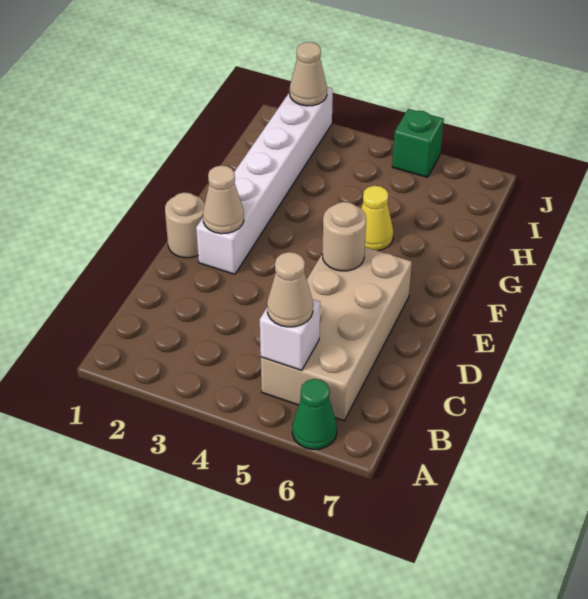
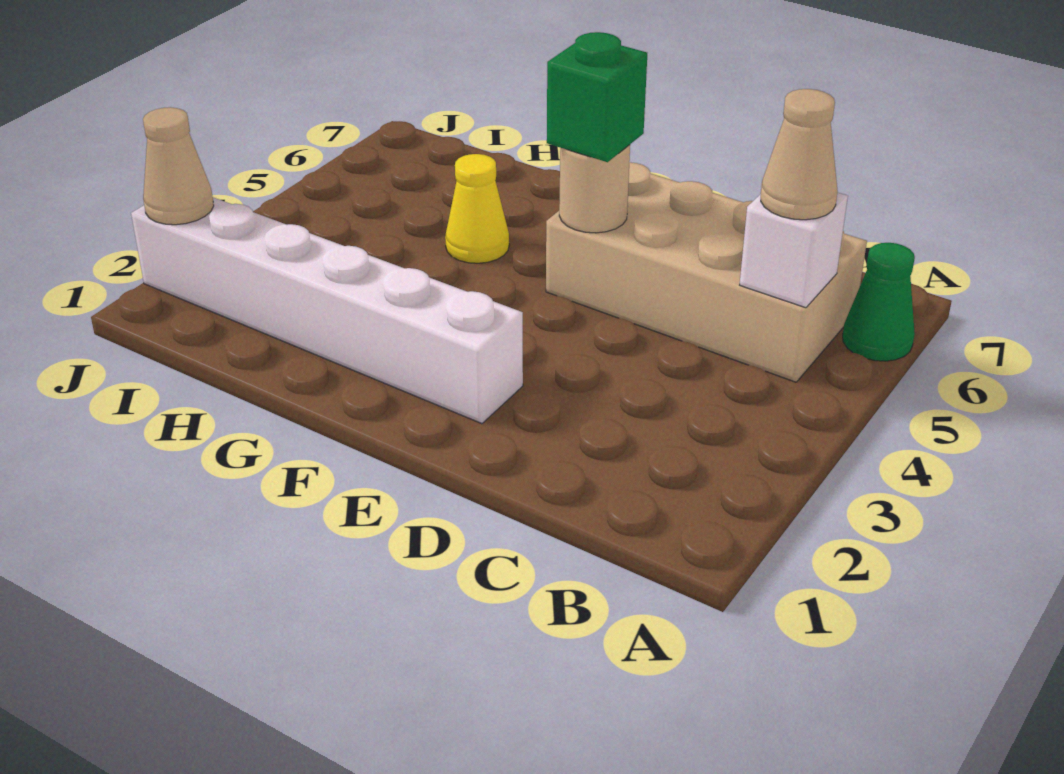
tan 1x1 round brick [165,193,205,258] -> none
tan 1x1 cone [203,165,244,234] -> none
green 1x1 brick [392,109,444,177] -> green 1x1 brick moved to [547,32,647,162]

